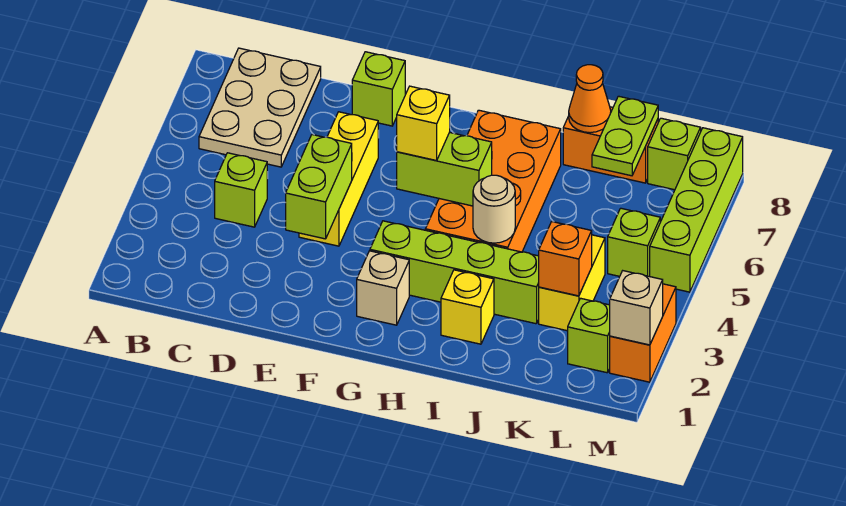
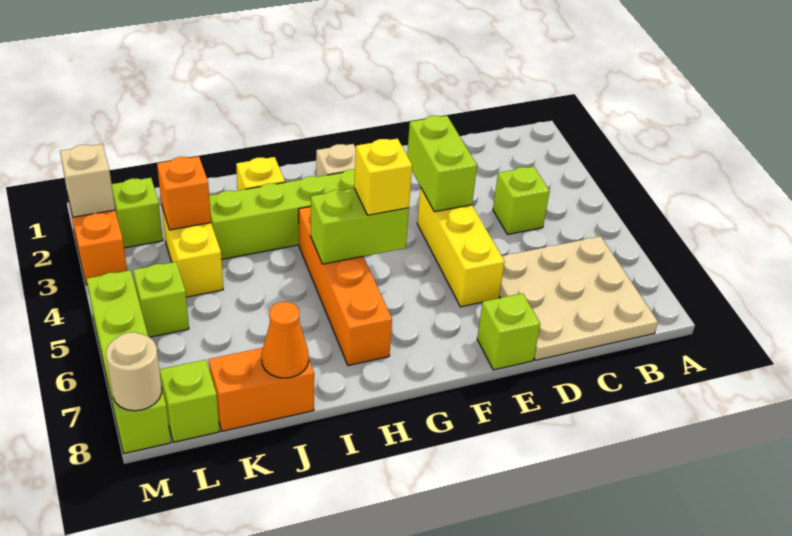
tan 2x3 plate [199,48,321,167] -> tan 3x3 plate [499,236,658,360]
orange 2x4 brick [425,110,561,252] -> orange 1x4 brick [299,207,392,366]
tan 1x1 round brick [473,175,515,243] -> tan 1x1 round brick moved to [106,332,162,411]
lime 1x2 plate [592,96,658,176] -> none

